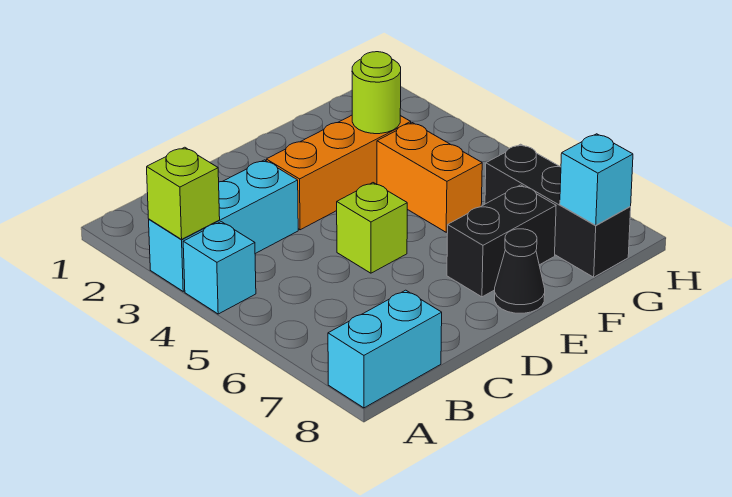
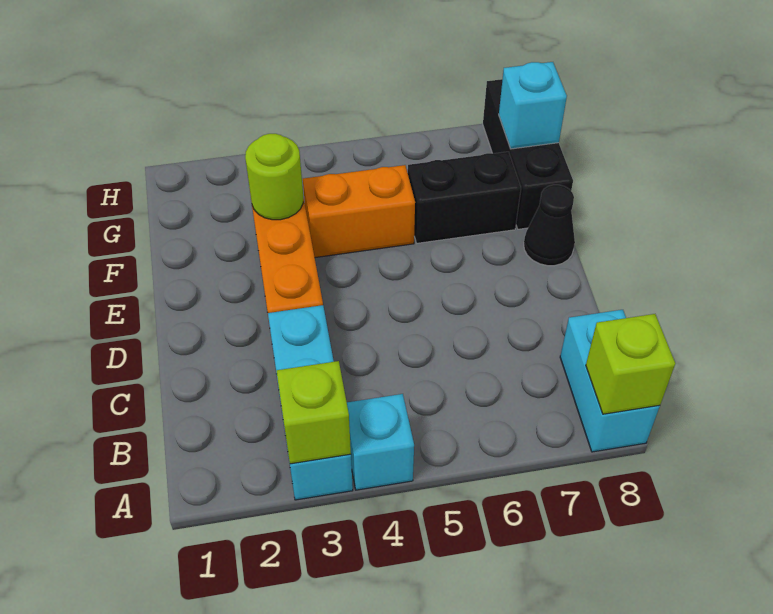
lime 1x1 brick [337,183,407,273] -> lime 1x1 brick moved to [586,314,675,414]
black 1x2 brick [447,185,556,297] -> black 1x2 brick turned to [408,152,521,243]
black 1x3 brick [485,144,631,277] -> black 1x3 brick turned to [483,79,573,229]

